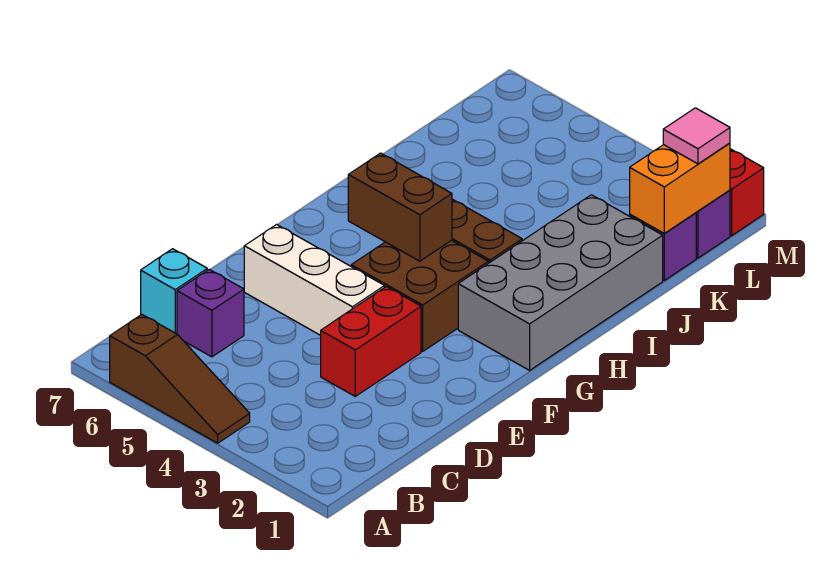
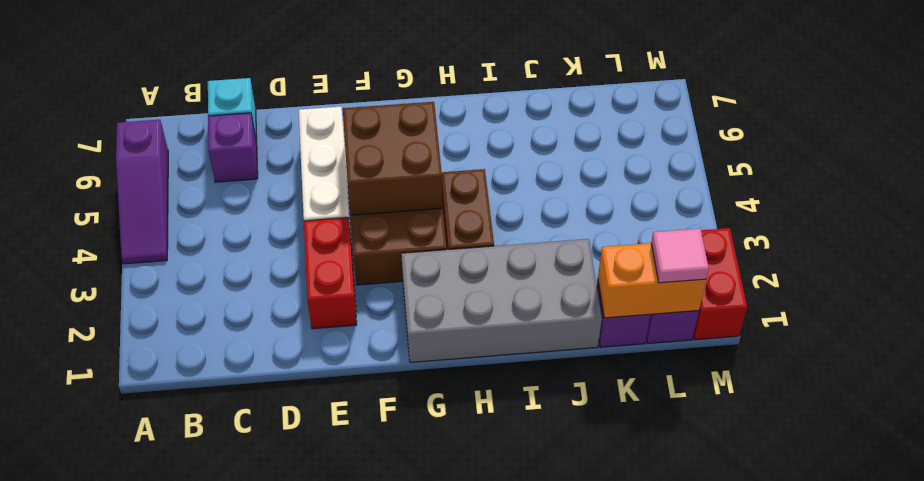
brown 1x3 slope [110,315,250,443] -> purple 1x3 slope [116,120,168,264]
red 1x2 brick [321,287,421,396] -> red 1x2 brick turned to [304,218,357,329]
brown 1x2 brick [348,153,452,261] -> brown 2x2 brick [343,102,442,215]

